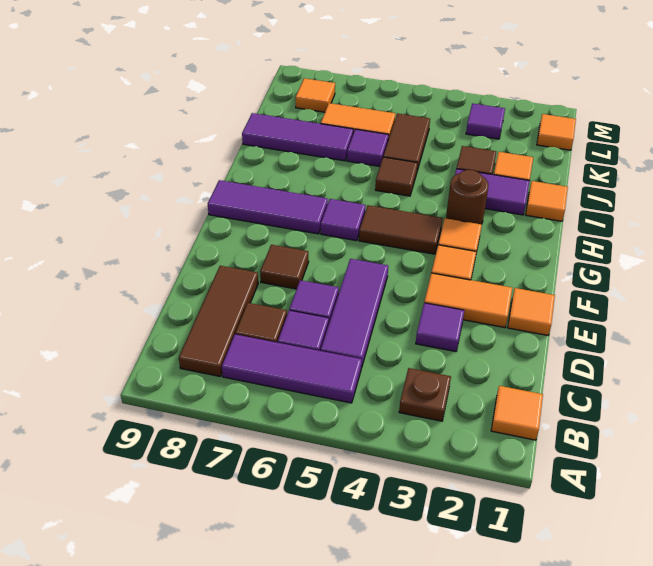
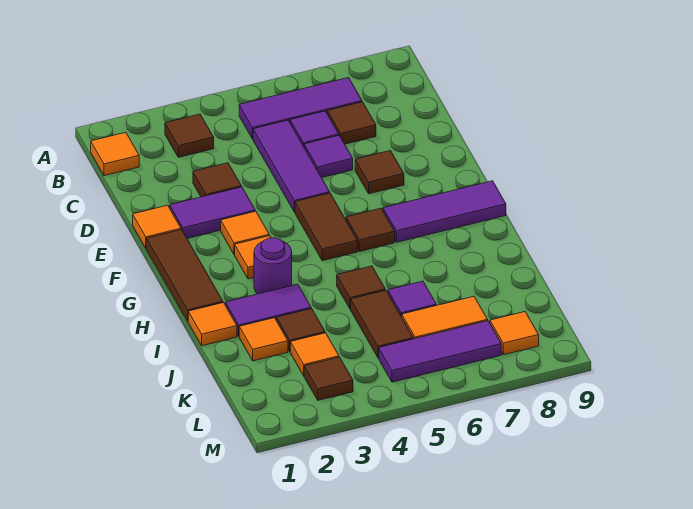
brown 1x1 plate [399,368,451,421] -> brown 1x1 tile [165,114,214,157]
brown 1x3 tile [179,266,258,377] -> brown 1x3 tile moved to [146,230,223,321]
purple 1x1 tile [416,303,464,352] -> brown 1x1 tile [193,163,241,197]
orange 1x2 tile [424,273,512,328] -> purple 1x2 tile [170,187,255,238]
brown 1x2 tile [359,205,442,254] -> brown 1x2 tile turned to [295,193,358,261]
purple 1x1 tile [321,199,366,241] -> brown 1x1 tile [346,208,395,252]
brown 1x1 round brick [446,170,488,224] -> purple 1x1 round brick [254,238,292,294]
purple 1x3 tile [242,113,353,161] -> purple 1x3 tile moved to [379,321,501,382]
orange 1x1 tile [537,114,576,150] -> orange 1x1 tile moved to [290,333,339,376]
purple 1x1 tile [466,103,505,139] -> brown 1x1 tile [304,357,353,400]

